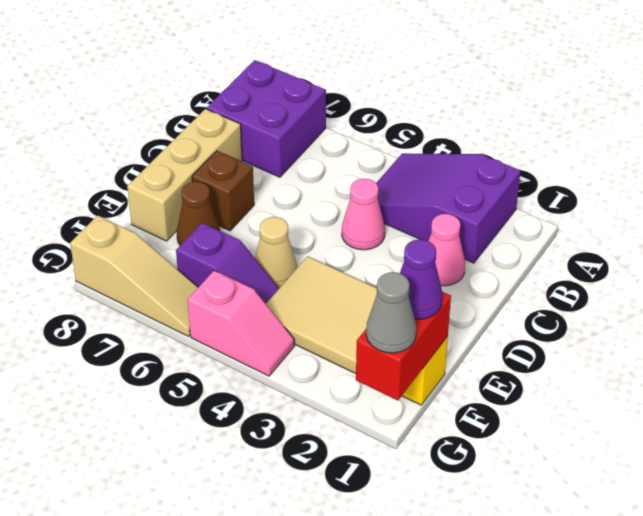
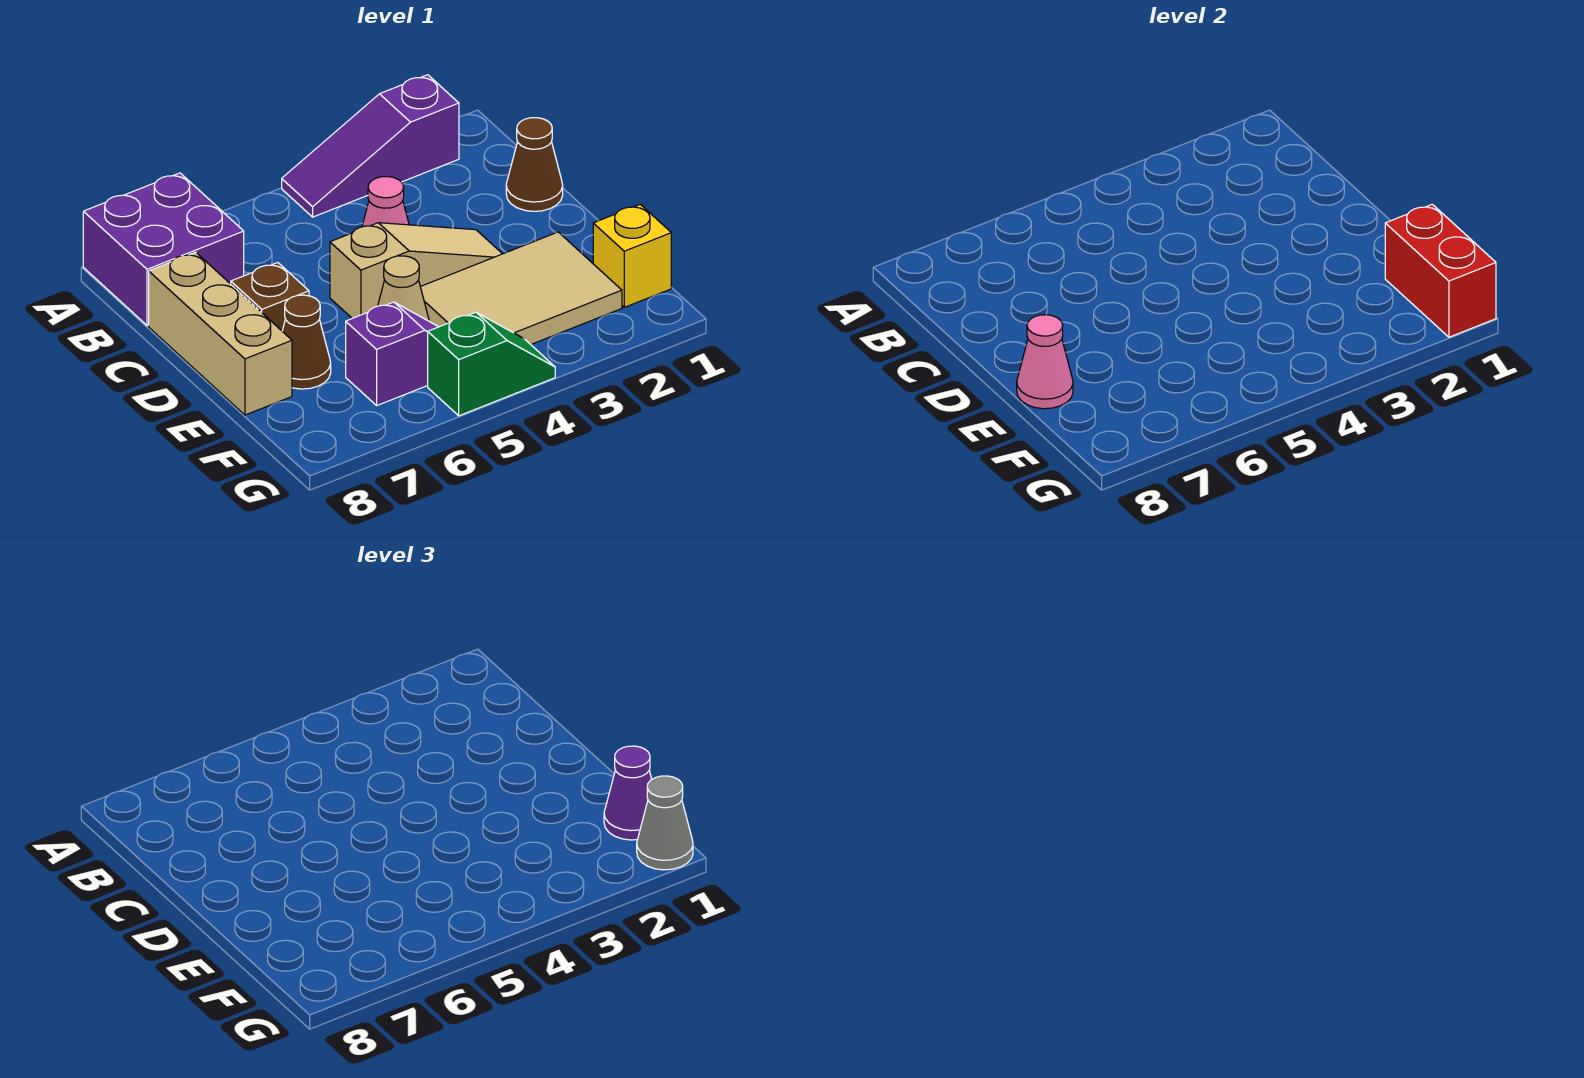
purple 2x3 slope [376,153,521,263] -> purple 1x3 slope [282,75,459,217]
none -> brown 1x1 cone [506,118,563,211]
pink 1x1 cone [429,214,465,286] -> pink 1x1 cone moved to [1017,315,1073,409]
pink 1x2 slope [188,270,294,376] -> green 1x2 slope [428,312,555,416]
tan 1x3 slope [70,215,198,336] -> tan 1x3 slope moved to [330,223,502,318]

